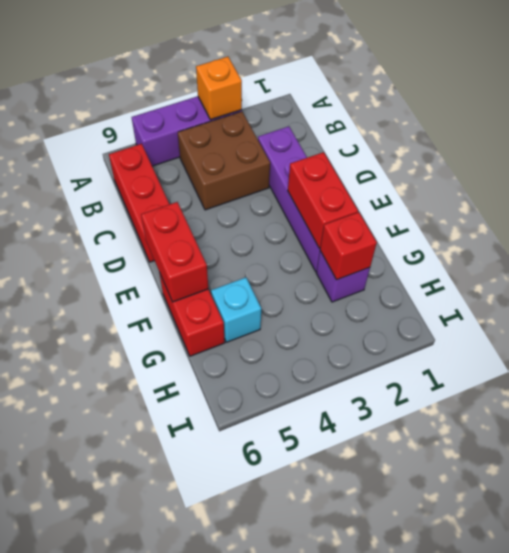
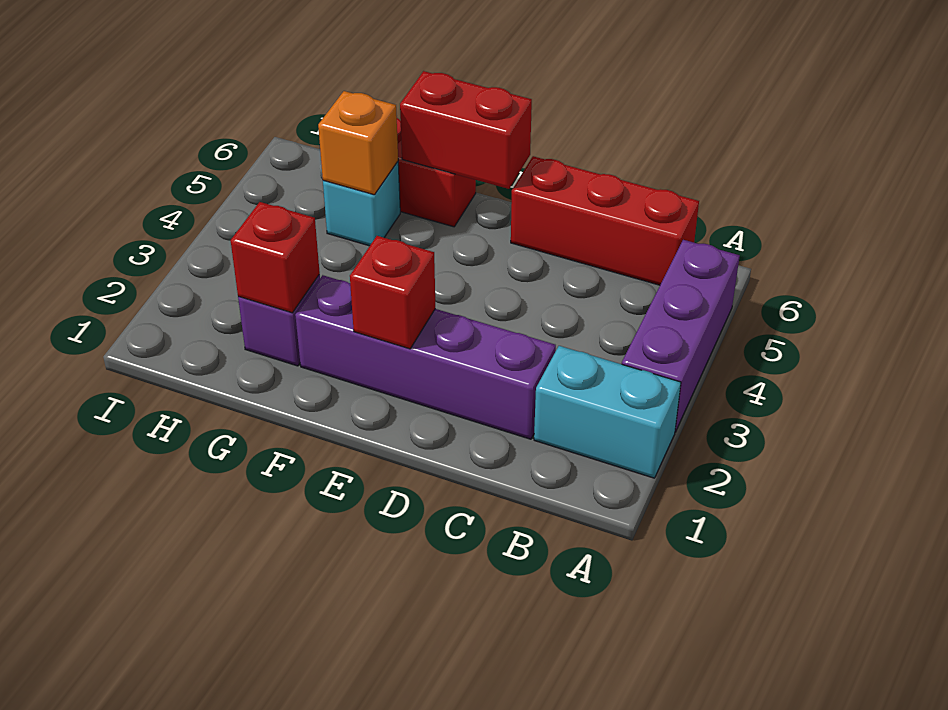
none -> cyan 1x2 brick [534,346,681,478]
orange 1x1 brick [196,57,242,120] -> orange 1x1 brick moved to [318,91,398,195]
brown 2x2 brick [178,112,270,210] -> none
red 1x2 brick [288,152,358,248] -> red 1x1 brick [350,236,435,349]

